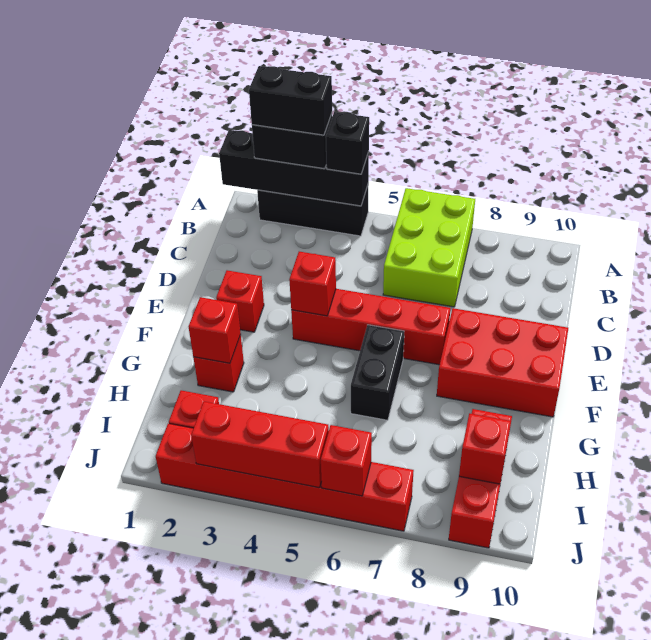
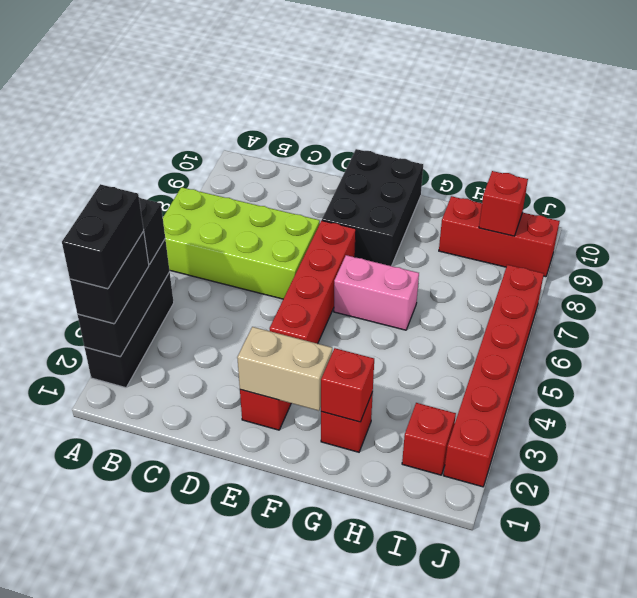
black 1x4 brick [219,130,369,206] -> black 1x3 brick [77,239,170,357]
lime 2x3 brick [383,188,475,307] -> lime 2x4 brick [163,187,320,299]
none -> tan 1x2 brick [237,327,332,411]
red 1x1 brick [289,252,336,316] -> none
red 2x3 brick [437,308,568,417] -> black 2x3 brick [322,149,423,266]
black 1x2 brick [351,325,404,420] -> pink 1x2 brick [334,255,419,330]
red 1x3 brick [191,402,329,488] -> none
red 1x1 brick [321,425,372,496] -> none

